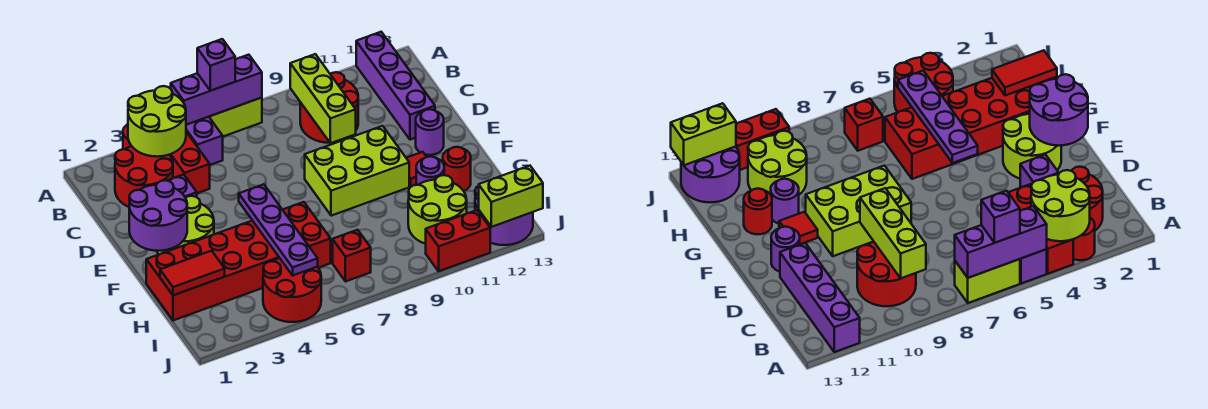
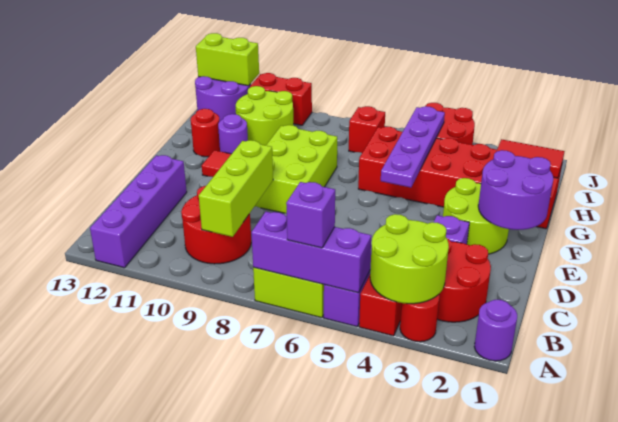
lime 2x3 brick [305,126,409,216] -> lime 2x3 brick turned to [255,125,337,213]
purple 1x1 round brick [416,109,444,155] -> purple 1x1 round brick moved to [474,300,517,361]

